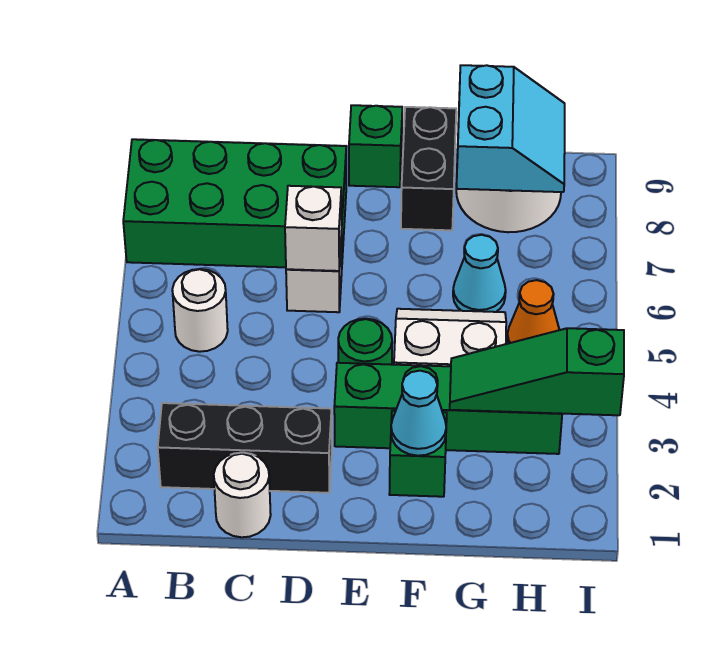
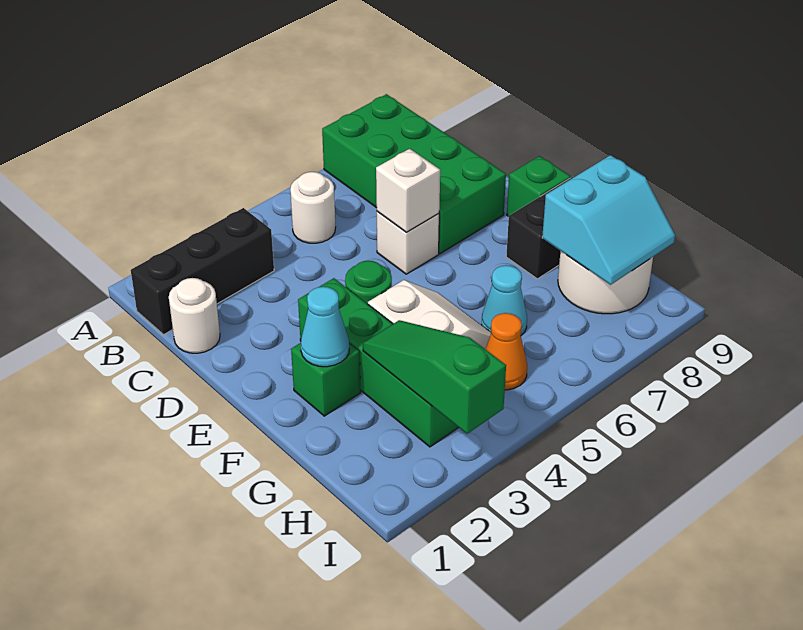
black 1x3 brick [158,403,332,493] -> black 1x3 brick turned to [131,208,274,334]

